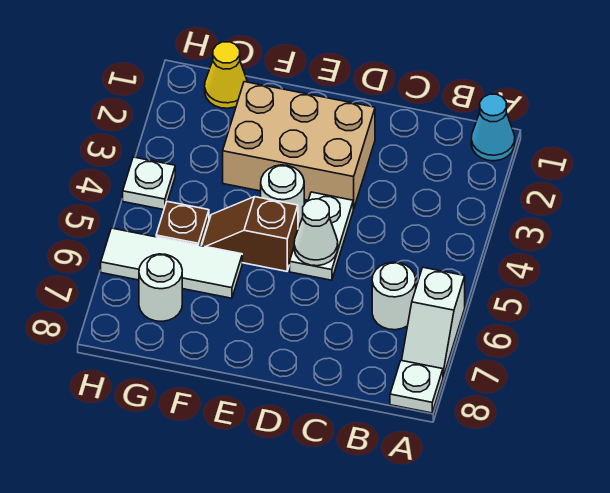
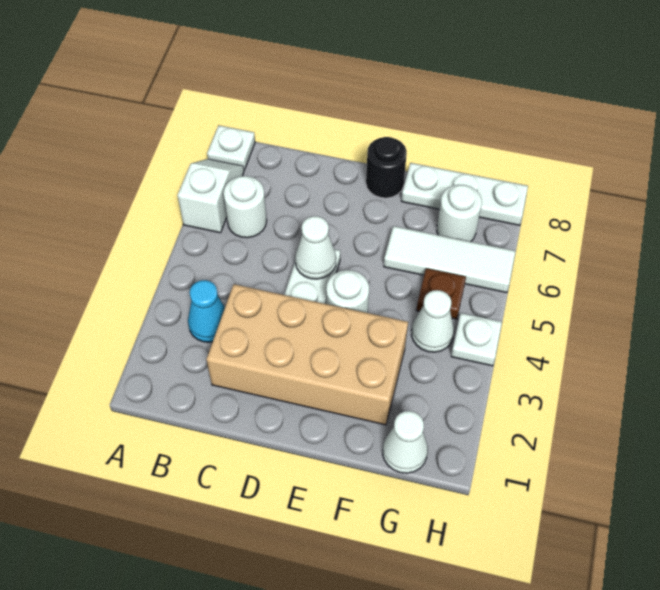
cyan 1x1 cone [471,94,515,161] -> cyan 1x1 cone moved to [188,280,225,342]
tan 2x3 brick [223,82,375,209] -> tan 2x4 brick [207,284,408,425]
brown 1x2 slope [201,197,298,271] -> none
none -> black 1x1 round brick [366,137,407,198]
none -> white 1x3 plate [401,163,528,225]
yellow 1x1 cone [205,42,247,108] -> white 1x1 cone [383,411,428,473]
none -> white 1x1 cone [412,290,454,352]

